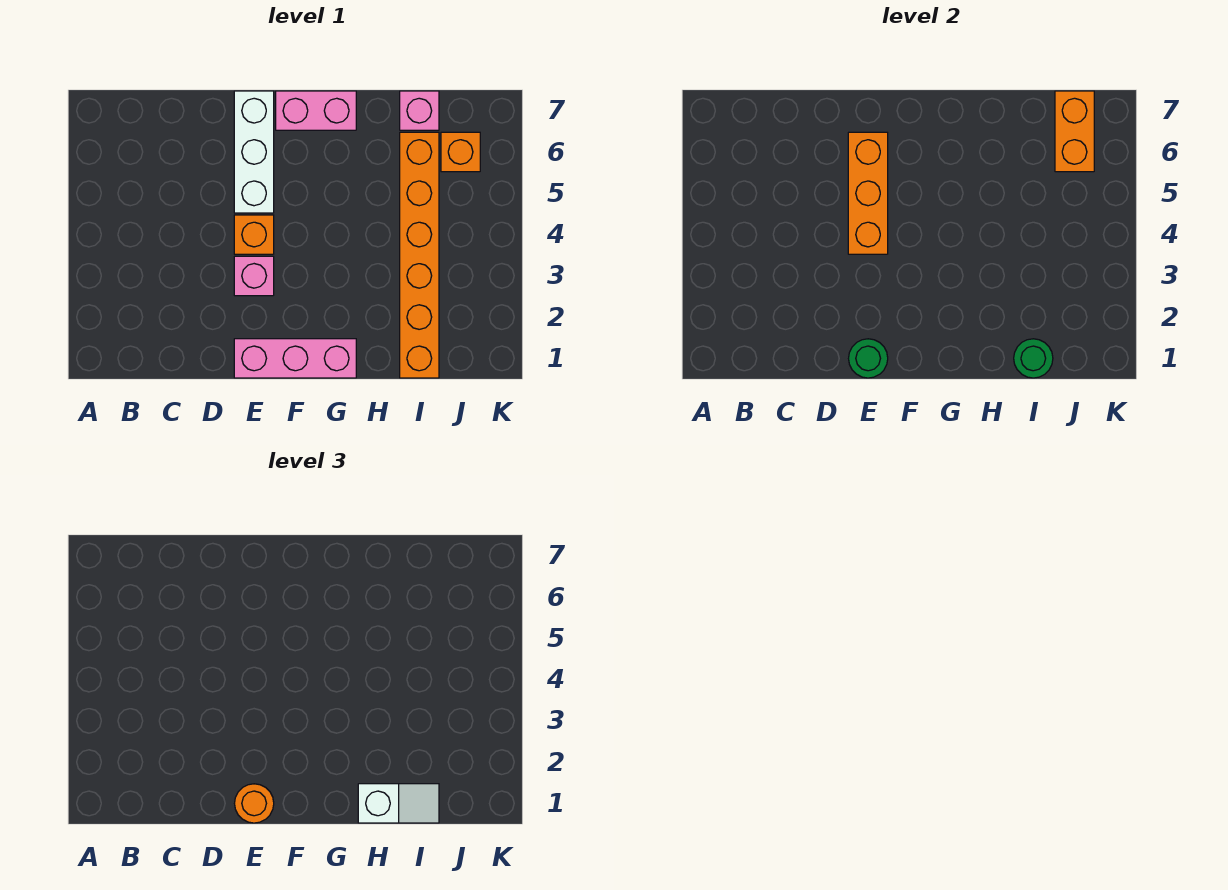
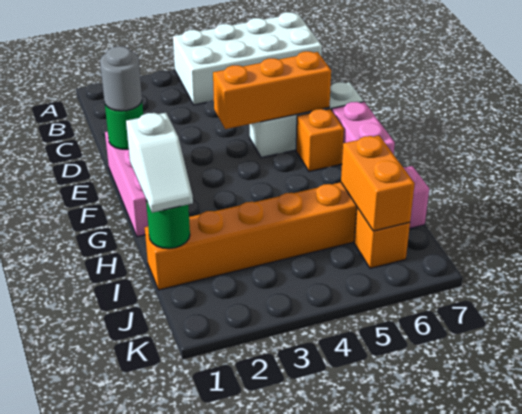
none -> white 2x4 brick [173,12,322,105]
orange 1x1 round brick [235,784,274,823] -> grey 1x1 round brick [100,46,142,111]
pink 1x1 brick [234,256,274,296] -> none
orange 1x1 brick [234,215,274,254] -> orange 1x1 brick moved to [296,109,344,171]
orange 1x2 brick [1055,91,1094,172] -> orange 1x2 brick turned to [341,136,415,231]

